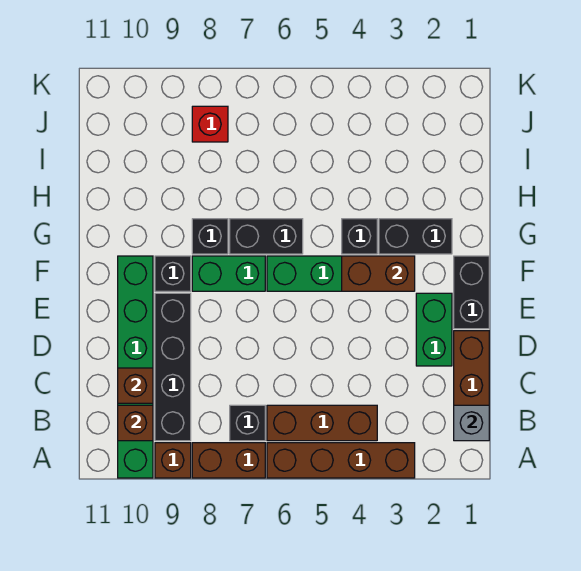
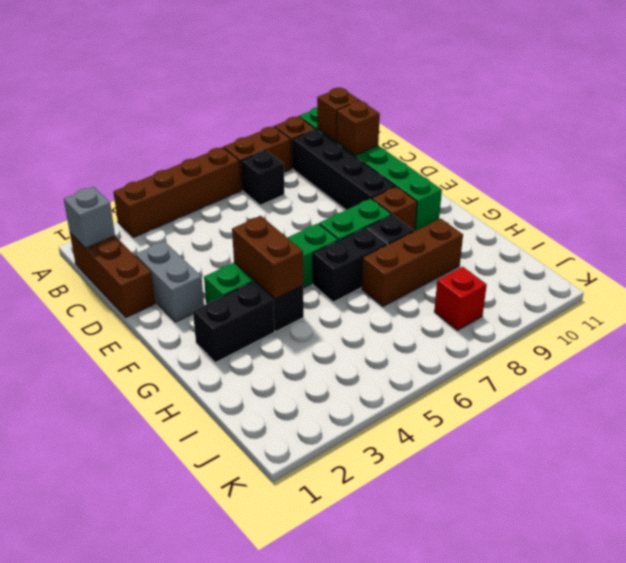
brown 1x3 brick [267,405,377,441] -> brown 1x3 brick moved to [362,219,463,306]
green 1x2 brick [416,293,452,366] -> grey 1x2 brick [135,241,204,322]
black 1x2 brick [454,256,489,329] -> none
brown 1x2 brick [342,256,415,291] -> brown 1x2 brick turned to [232,216,303,299]
black 1x1 brick [155,256,191,291] -> brown 1x1 brick [372,187,417,231]

